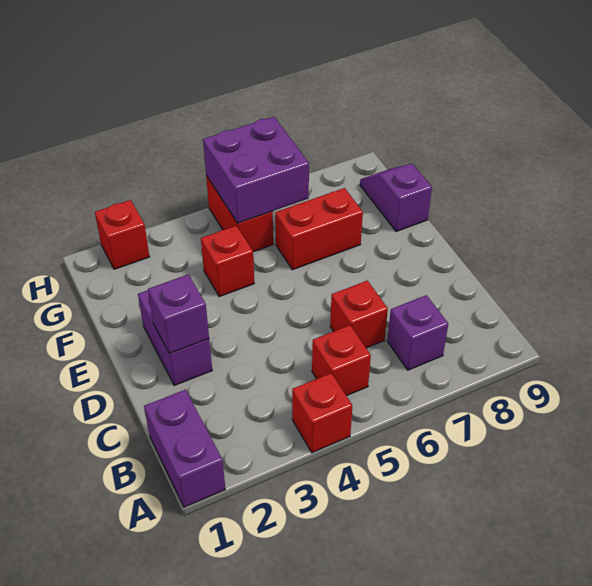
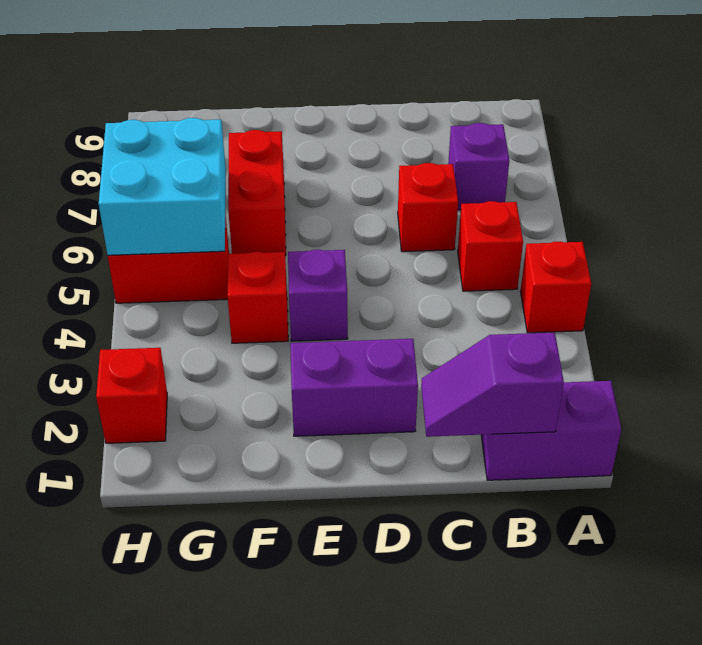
purple 1x1 brick [148,274,209,353] -> purple 1x1 brick moved to [288,250,348,341]
purple 1x2 slope [360,164,432,232] -> purple 1x2 slope moved to [421,332,564,437]
purple 2x2 brick [203,117,309,223] -> cyan 2x2 brick [99,118,226,255]

